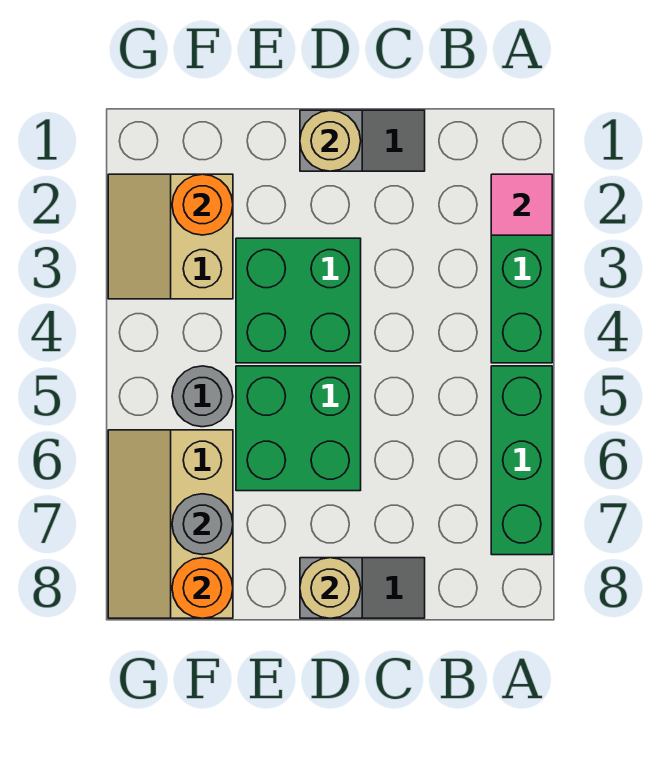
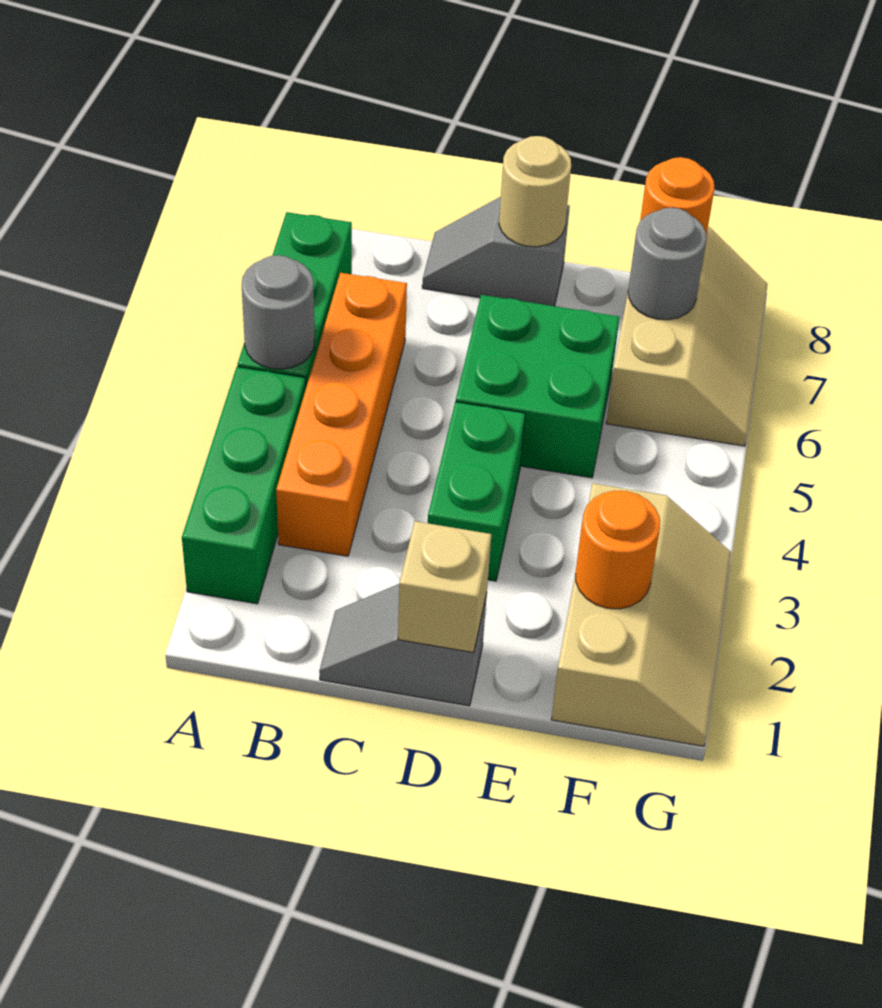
pink 1x1 tile [491,174,552,235] -> none
none -> orange 1x4 brick [276,273,407,556]
tan 1x1 round brick [300,111,361,171] -> tan 1x1 brick [398,521,491,653]
green 2x2 brick [236,238,361,363] -> green 1x2 brick [428,402,525,581]
tan 2x2 slope [108,174,233,299] -> tan 2x3 slope [551,483,731,746]
grey 1x1 round brick [172,366,233,427] -> grey 1x1 round brick moved to [242,255,315,369]

